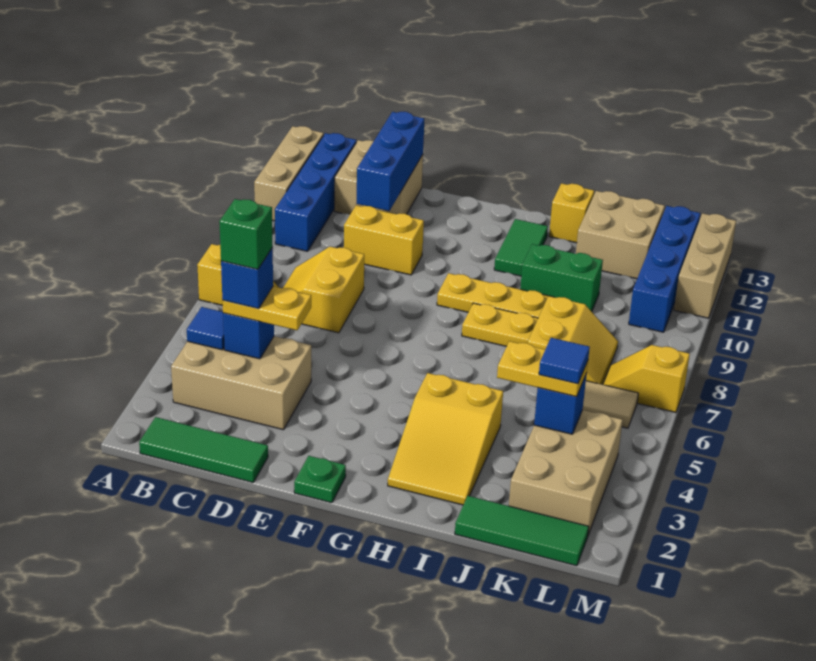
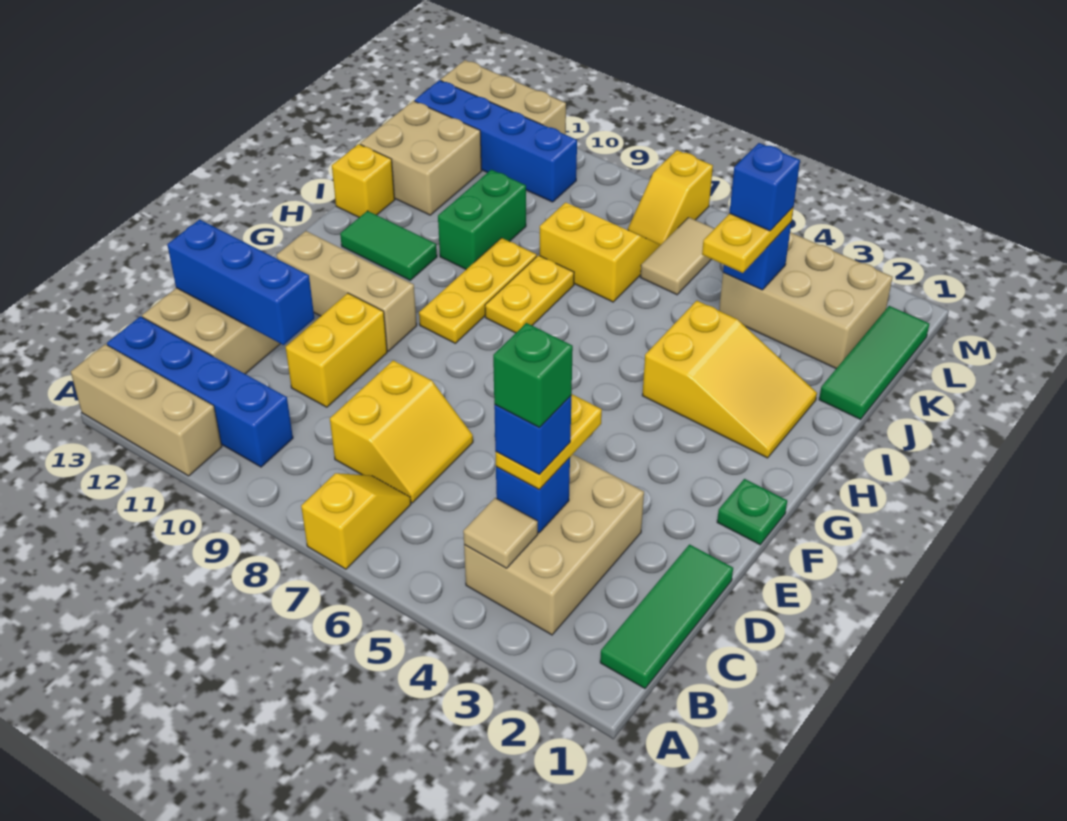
blue 1x1 tile [187,307,224,350] -> tan 1x1 tile [463,498,538,568]
yellow 2x2 slope [283,247,364,333] -> yellow 2x2 slope turned to [330,360,473,503]
none -> tan 1x3 brick [277,231,417,351]
blue 1x1 tile [539,338,590,384] -> blue 1x1 brick [729,143,800,231]

